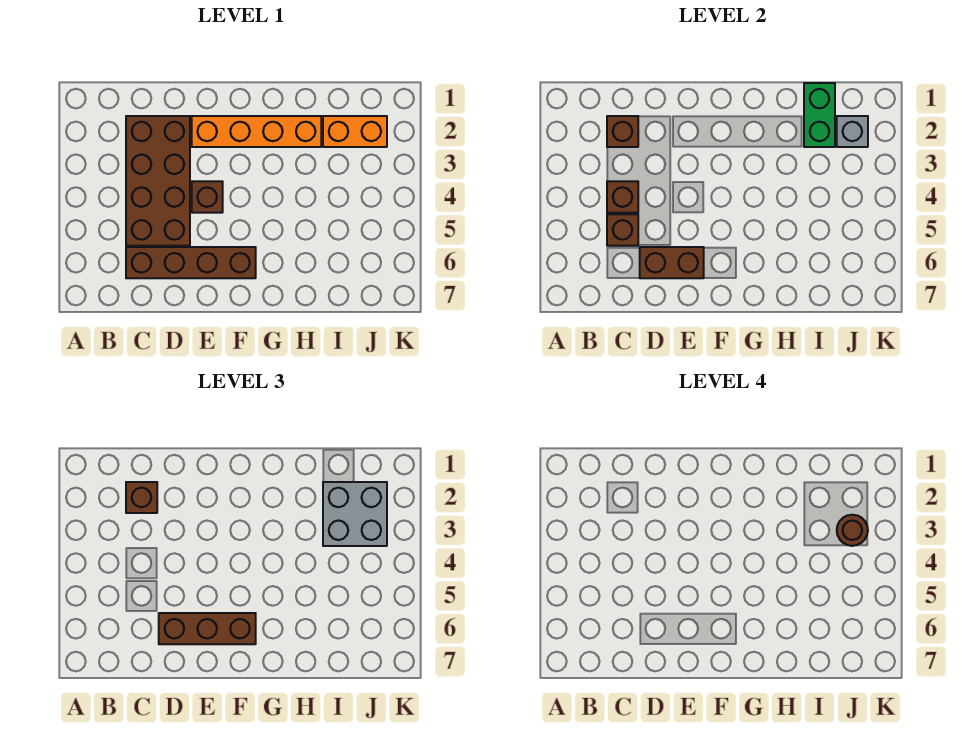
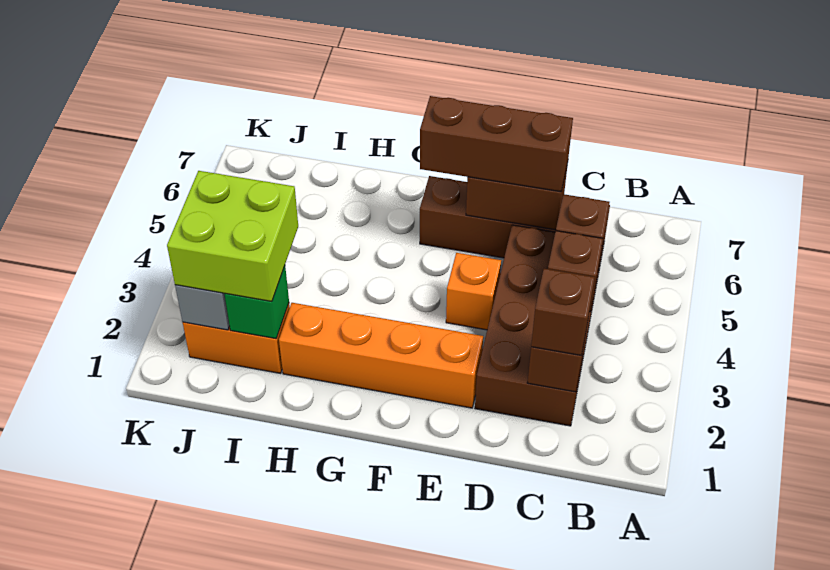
brown 1x1 brick [192,181,223,213] -> orange 1x1 brick [446,253,501,330]
green 1x2 brick [804,83,835,147] -> green 1x1 brick [225,266,289,339]
grey 2x2 brick [323,482,387,546] -> lime 2x2 brick [167,171,298,301]
brown 1x1 round brick [837,515,868,546] -> none

